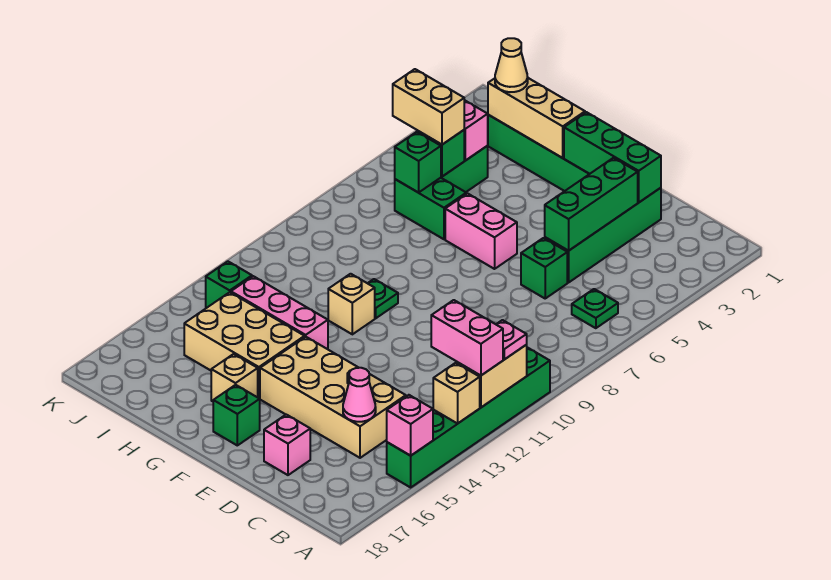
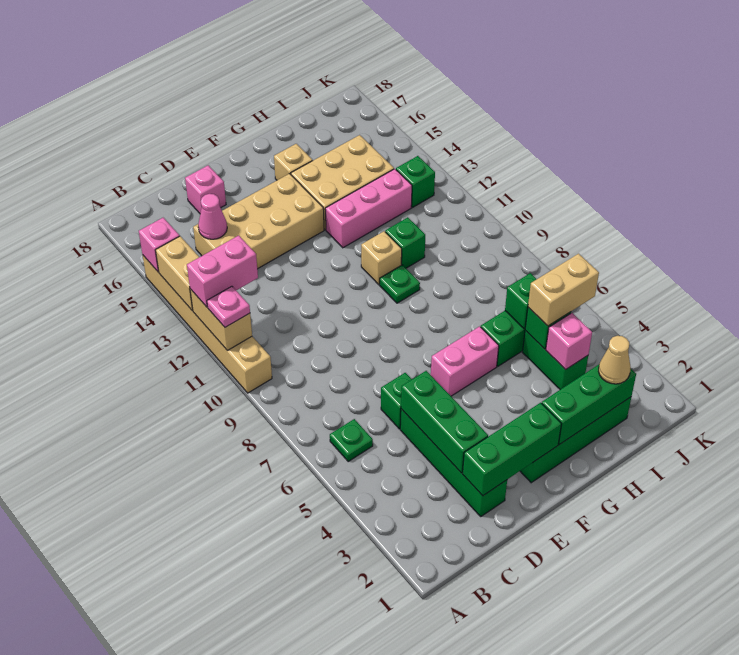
green 1x6 brick [387,347,550,487] -> tan 1x6 brick [143,256,272,393]
tan 1x1 brick [433,363,480,423] -> tan 1x2 brick [156,236,199,311]
green 1x1 brick [213,385,260,445] -> green 1x1 brick moved to [385,217,425,268]
tan 1x3 brick [488,78,585,158] -> green 1x3 brick [542,365,636,445]

